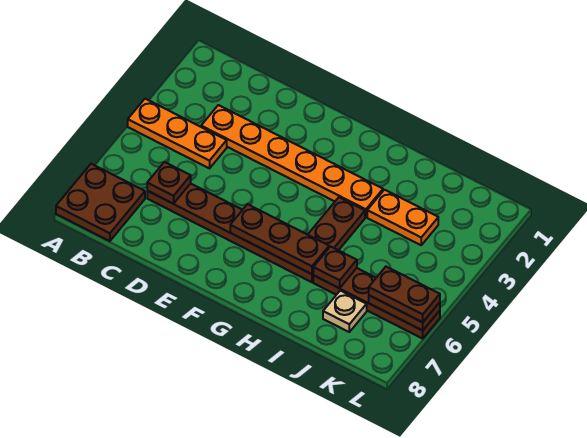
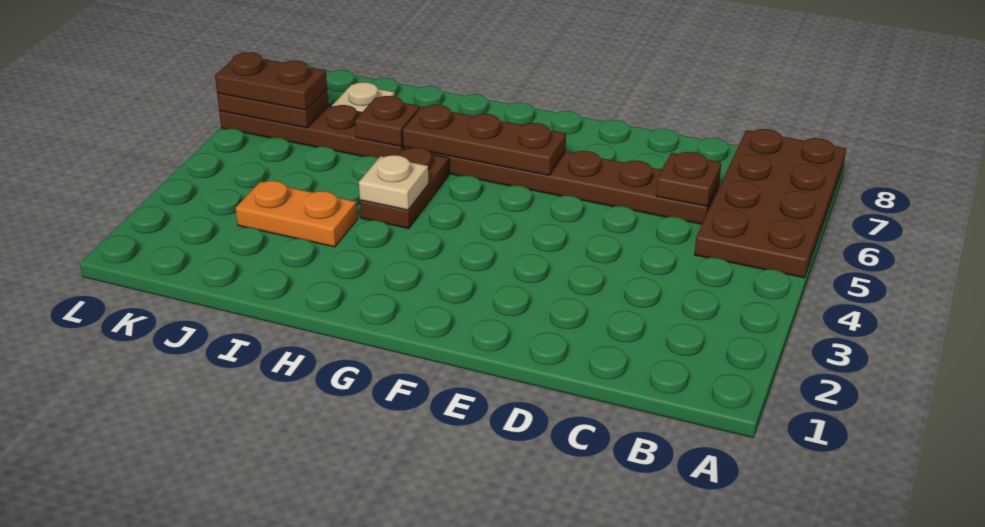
orange 1x3 plate [128,99,227,168] -> none
brown 2x2 plate [56,164,145,241] -> brown 2x4 plate [694,129,846,278]
orange 1x6 plate [201,105,383,217] -> none
none -> tan 1x1 plate [359,155,429,210]

